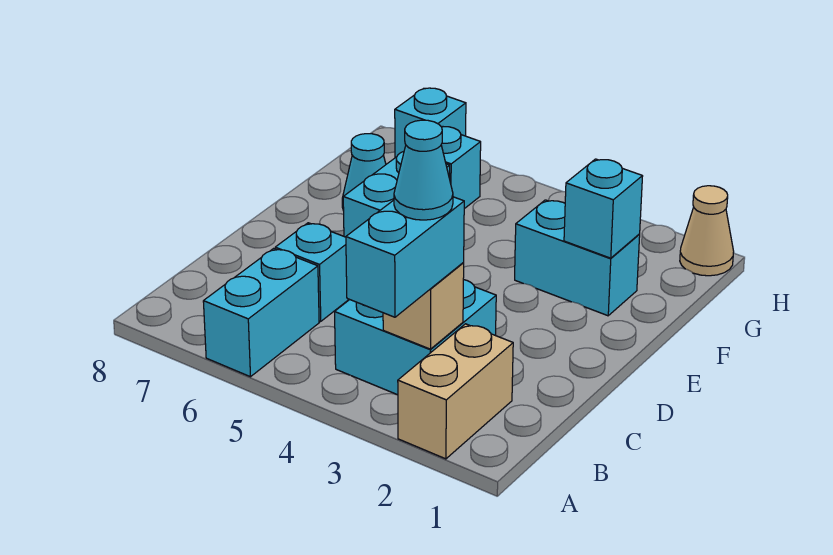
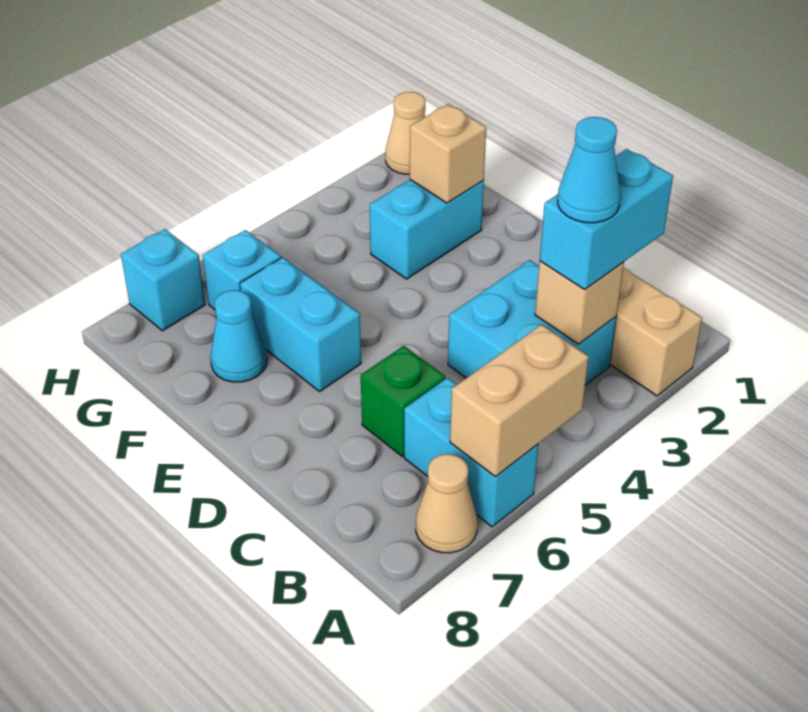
cyan 1x2 brick [346,197,464,317] -> cyan 1x2 brick turned to [540,149,673,290]
none -> tan 1x2 brick [450,324,589,477]
none -> tan 1x1 cone [416,454,477,553]
cyan 1x1 brick [275,223,349,321] -> green 1x1 brick [361,346,445,456]
cyan 1x1 brick [564,159,643,258] -> tan 1x1 brick [410,104,486,203]

